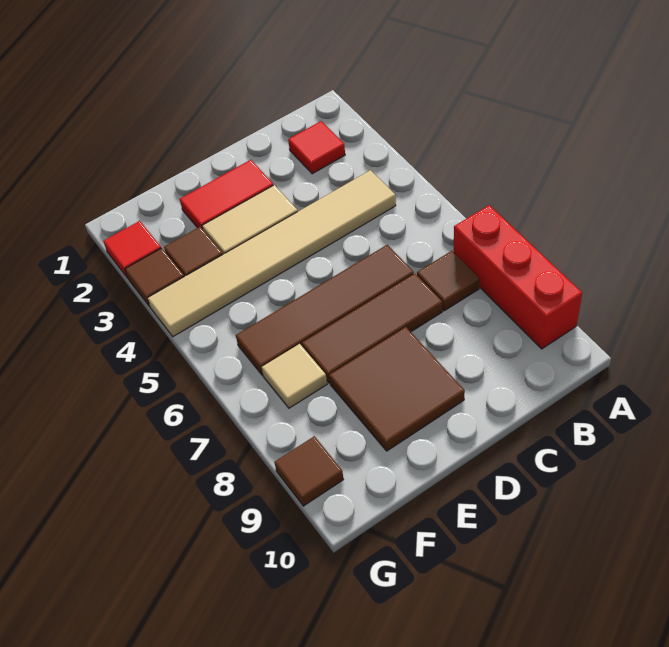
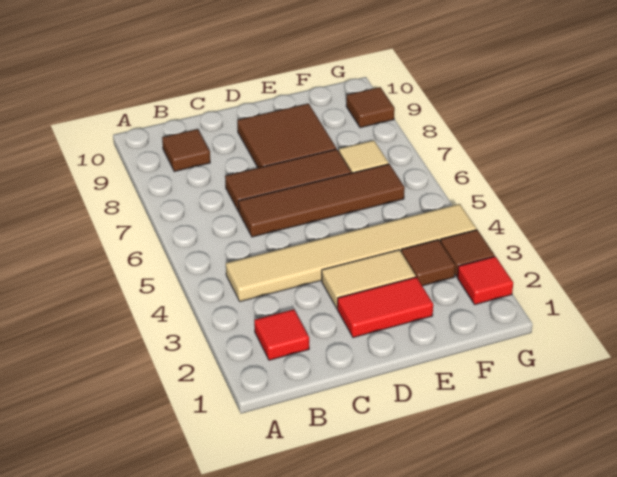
red 1x3 brick [453,205,582,349] -> none
brown 1x1 tile [417,251,479,311] -> brown 1x1 tile moved to [162,129,210,172]

